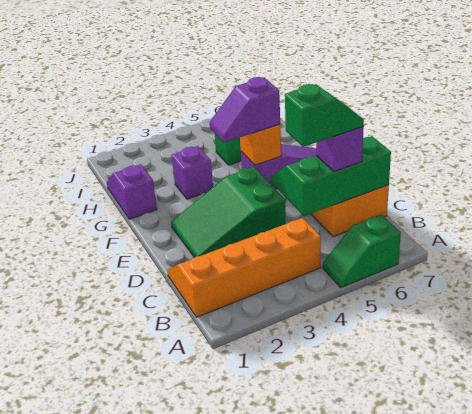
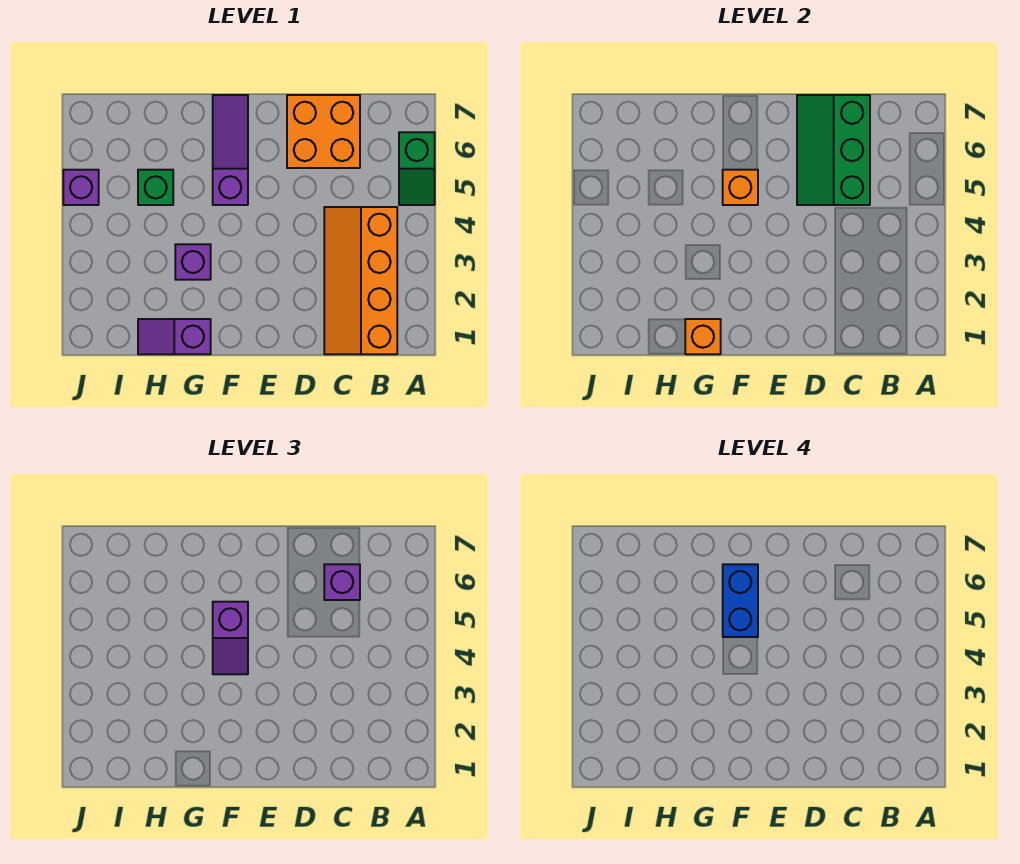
green 1x2 slope [285,84,364,147] -> none
green 2x3 slope [171,167,286,258] -> none
none -> blue 1x2 brick [723,564,758,637]
none -> orange 1x1 brick [685,319,721,354]
none -> purple 1x1 brick [63,170,99,205]

